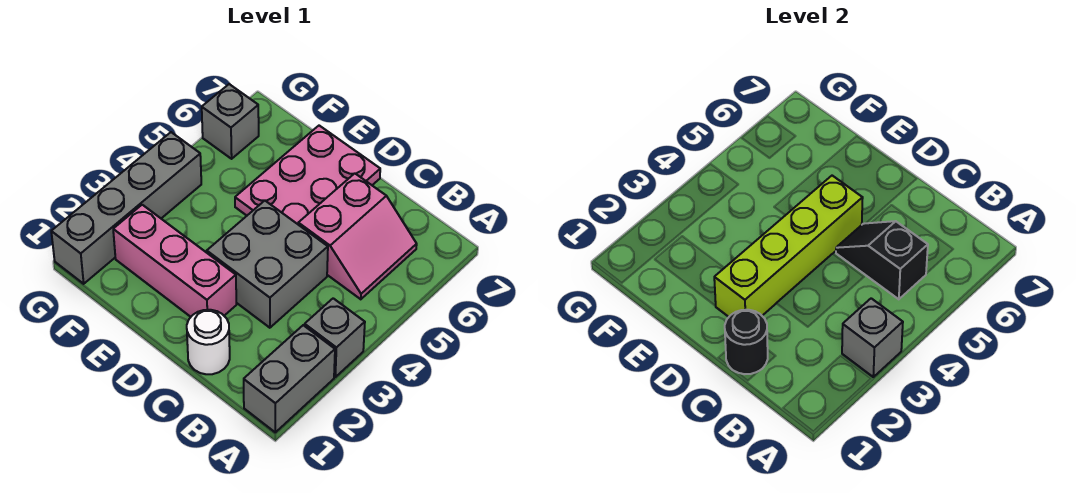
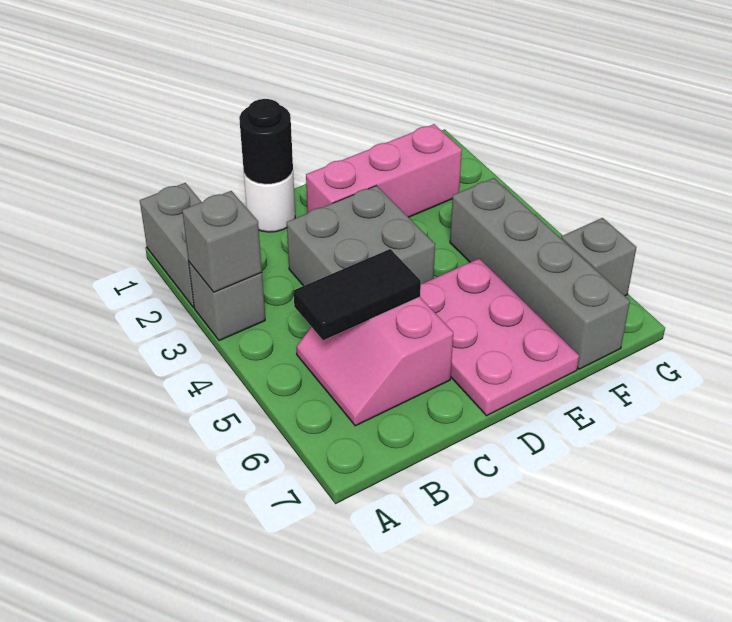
black 1x2 slope [836,221,928,299] -> black 1x2 tile [293,249,421,340]
lime 1x4 brick [714,176,863,317] -> none
grey 1x4 brick [51,132,201,284] -> grey 1x4 brick moved to [450,178,630,369]

